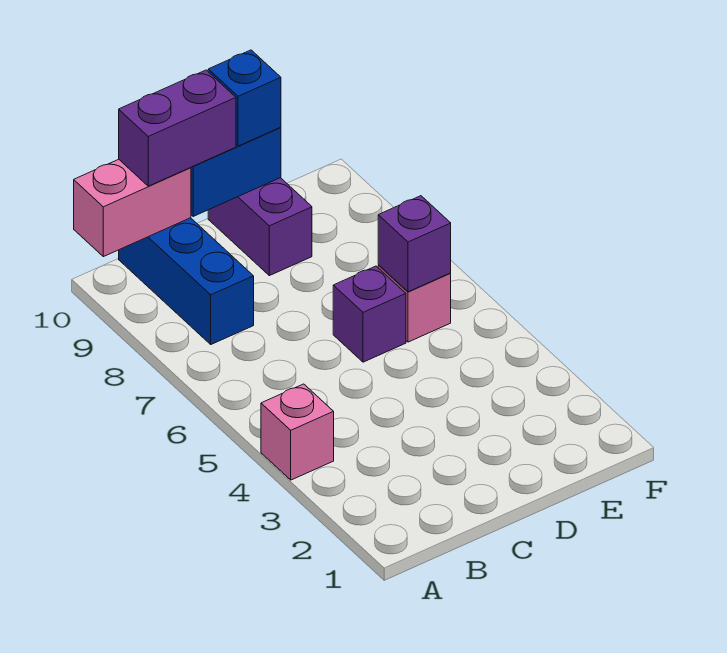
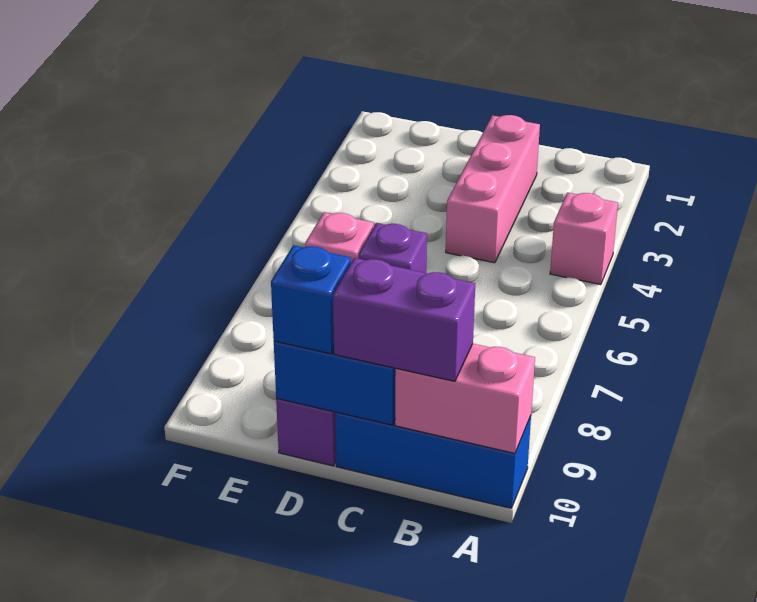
blue 1x3 brick [119,218,254,344] -> blue 1x3 brick turned to [335,412,531,508]
none -> pink 1x3 brick [446,115,540,263]
purple 1x1 brick [378,196,451,292] -> none

